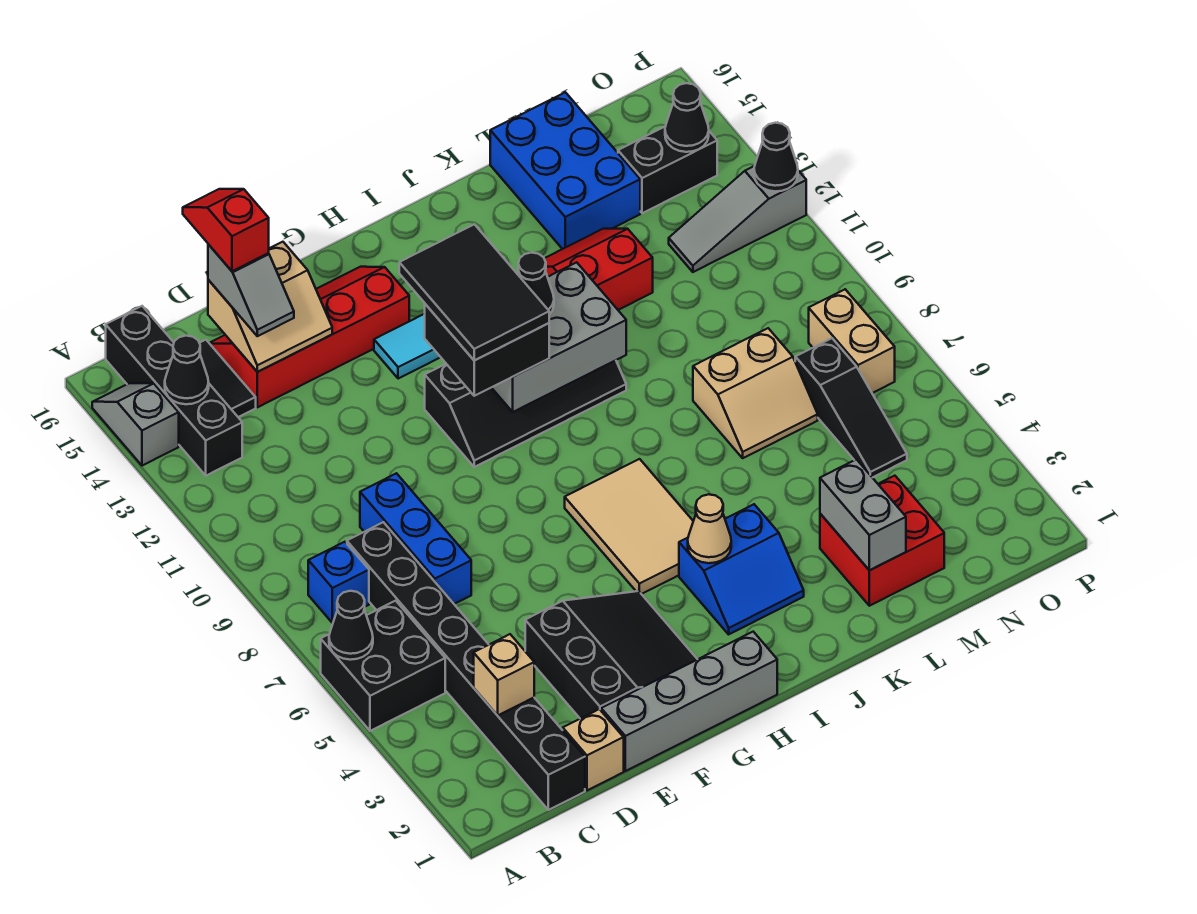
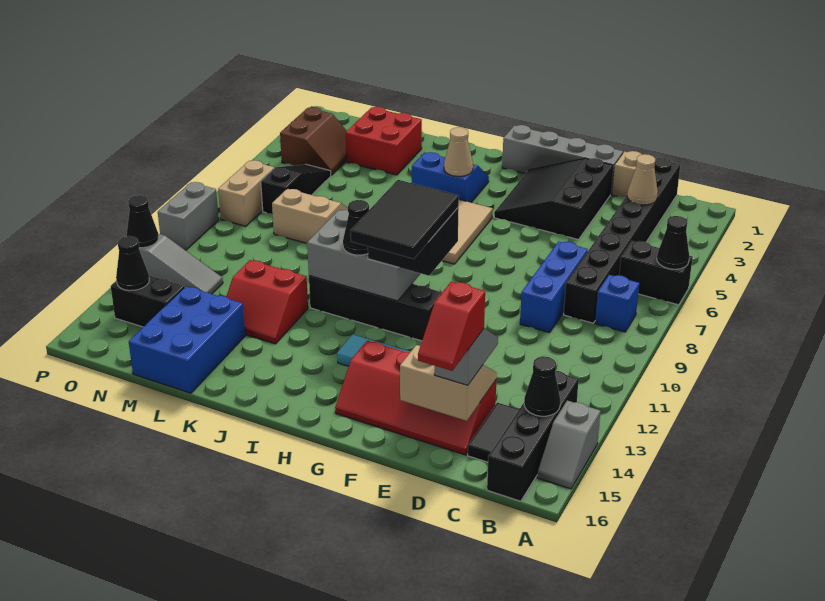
black 2x2 brick [321,601,445,731] -> black 1x2 brick [619,241,693,305]
tan 1x1 brick [474,634,534,715] -> tan 1x1 cone [627,154,658,205]
grey 1x2 brick [820,459,906,570] -> grey 1x2 brick moved to [158,182,219,250]
none -> brown 2x2 slope [280,107,346,175]

